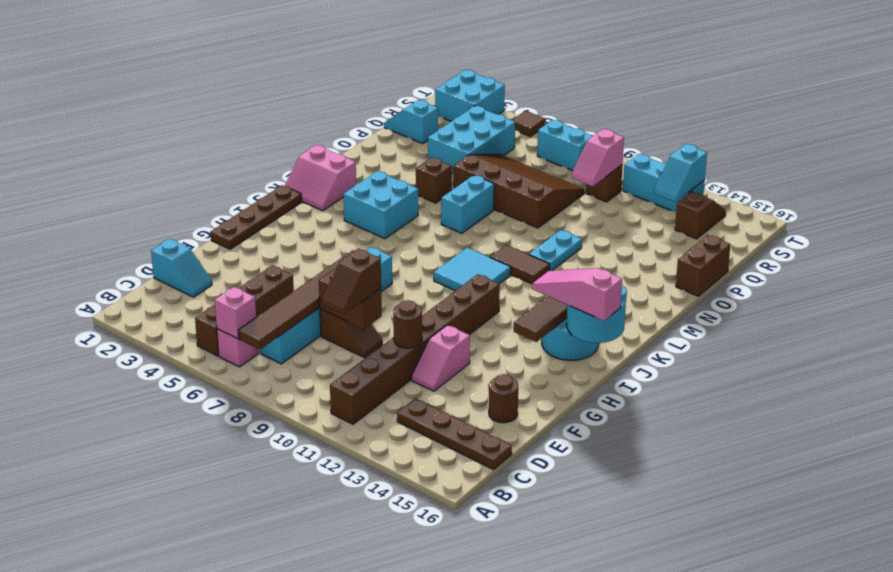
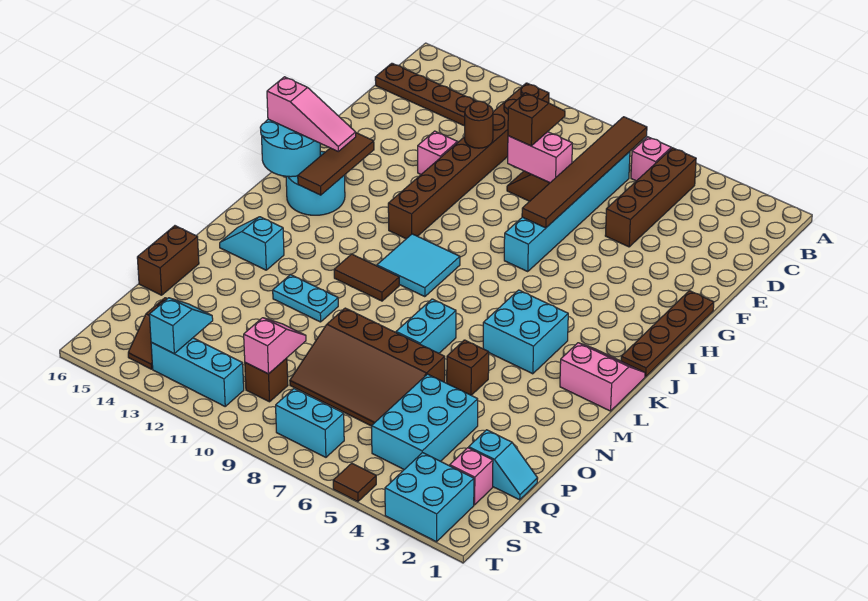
pink 1x1 brick [215,287,256,339] -> pink 1x1 brick moved to [450,448,493,505]
cyan 1x2 slope [151,239,212,297] -> cyan 1x2 slope moved to [220,217,284,270]
brown 1x2 brick [319,268,382,329] -> pink 1x2 brick [508,132,572,183]
brown 1x1 round brick [489,374,518,423] -> none
cyan 1x2 plate [529,230,582,271] -> cyan 1x2 plate turned to [273,275,338,322]

